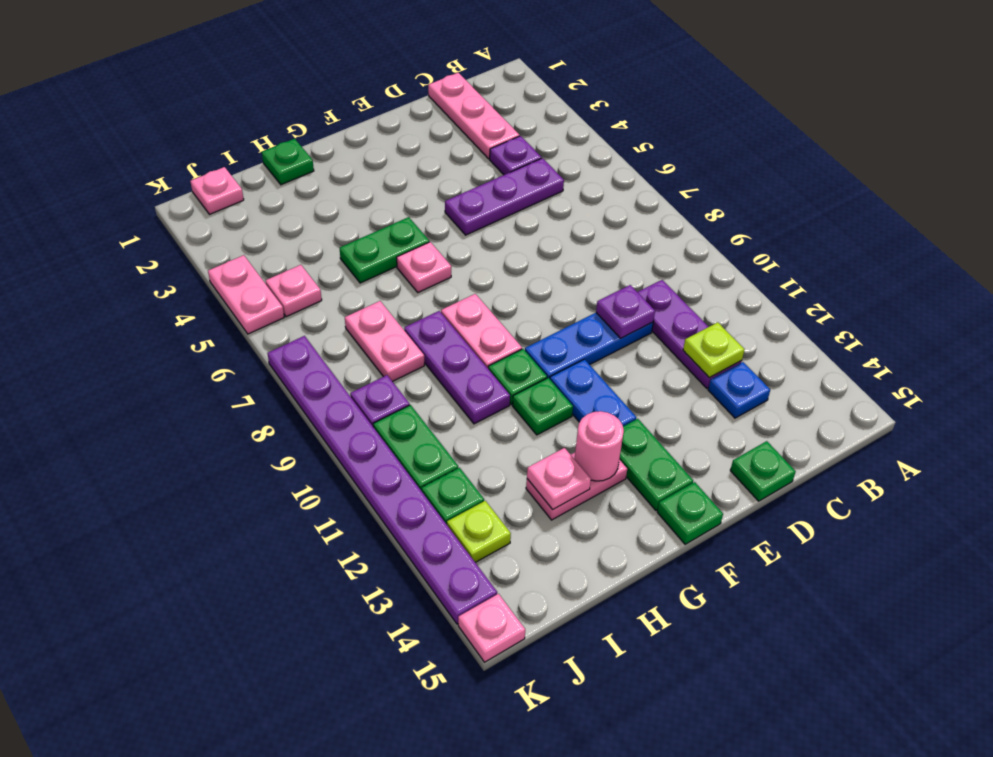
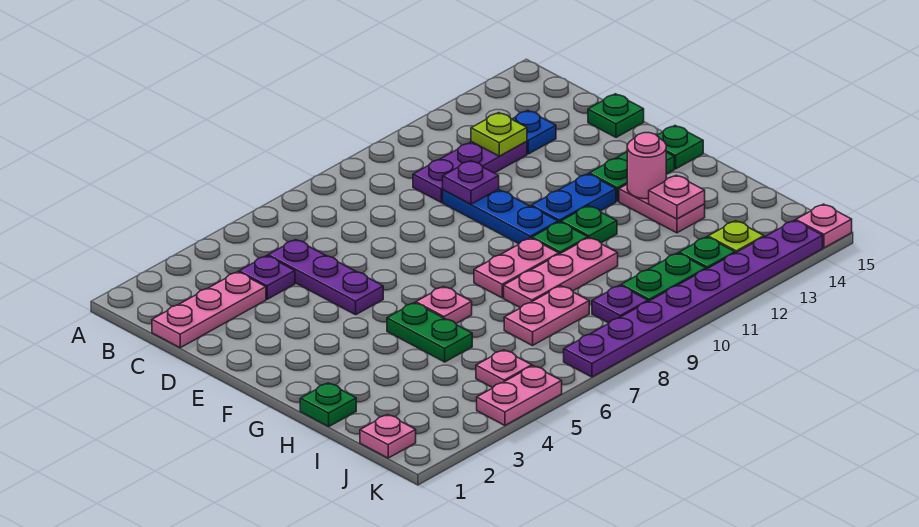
purple 1x3 plate [404,311,510,424] -> pink 1x3 plate [504,238,618,308]

